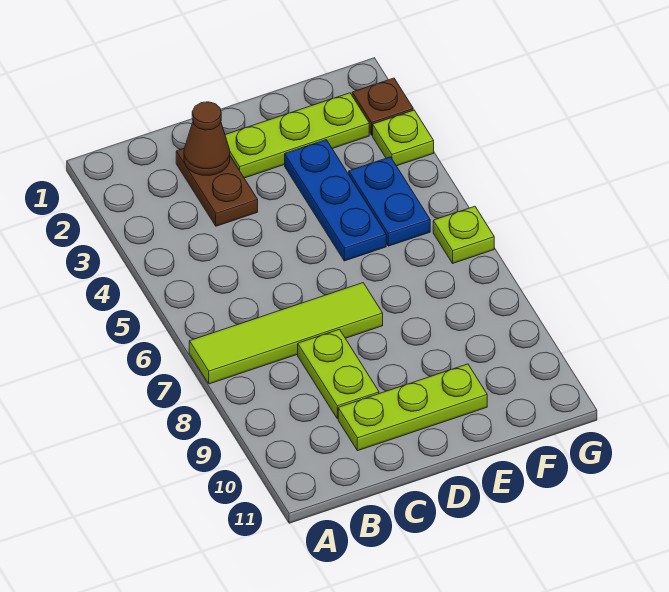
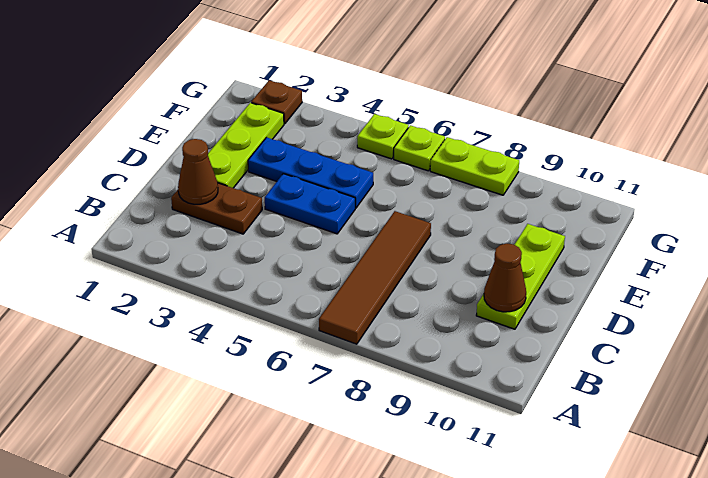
lime 1x4 tile [189,283,383,384] -> brown 1x4 tile [319,211,431,344]
lime 1x2 plate [298,329,379,419] -> lime 1x2 plate moved to [430,137,519,195]
none -> brown 1x1 cone [484,243,526,312]
blue 1x2 plate [349,157,430,246] -> blue 1x2 plate moved to [265,174,355,234]
lime 1x1 plate [373,110,434,166] -> lime 1x1 plate moved to [357,114,409,159]

